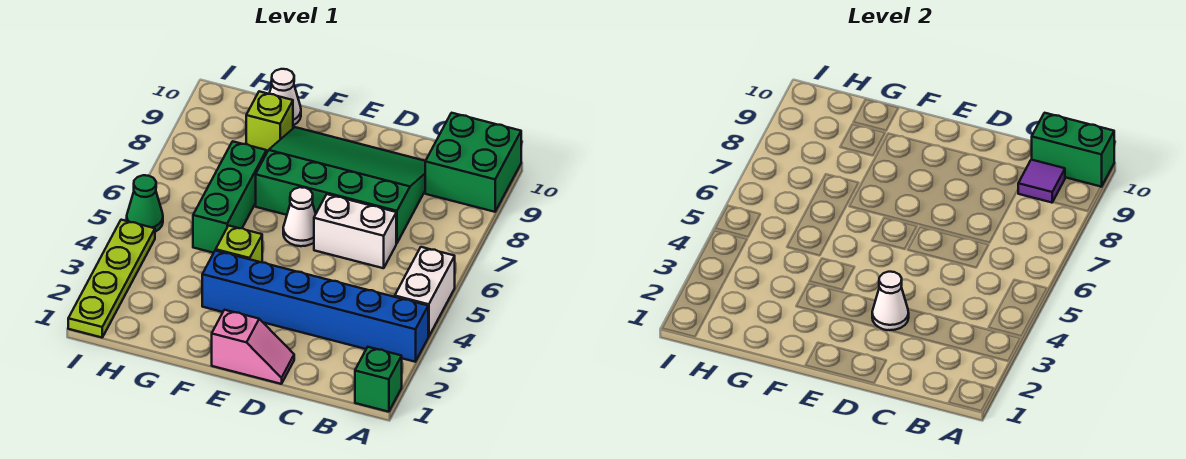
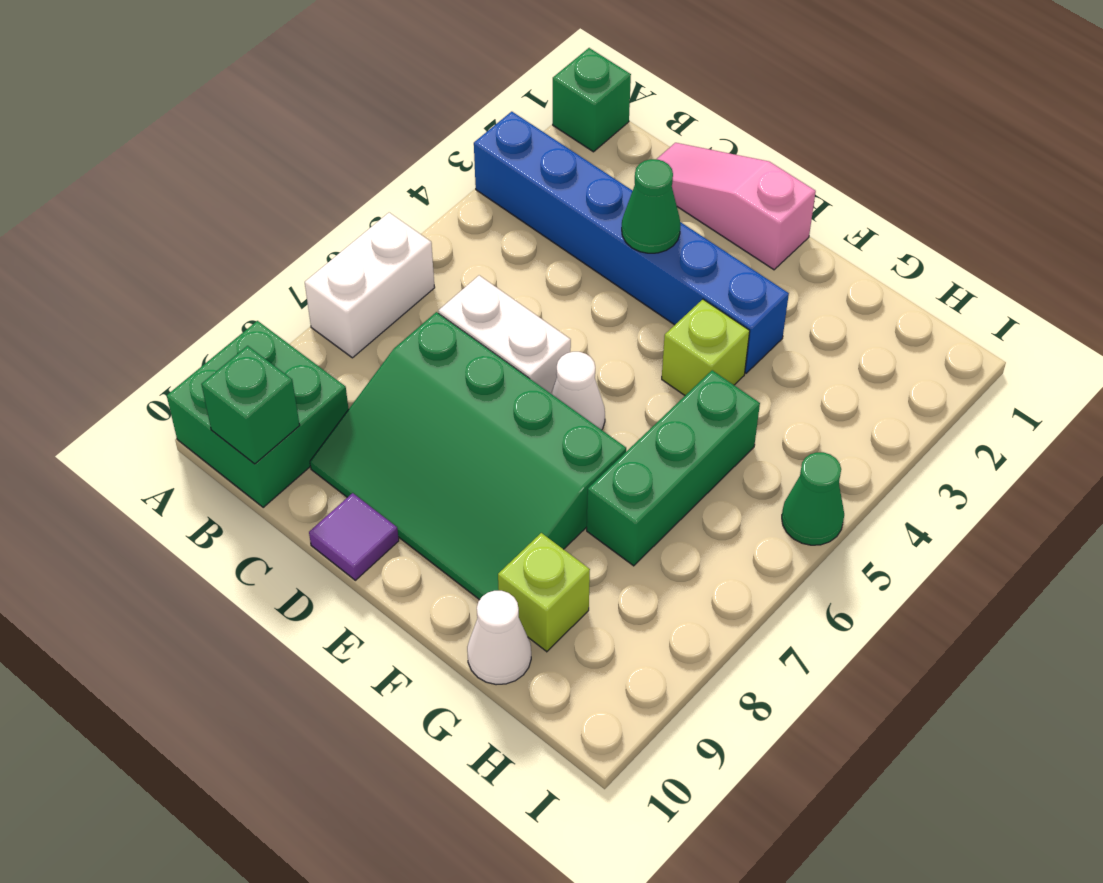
white 1x2 brick [395,247,455,337] -> white 1x2 brick moved to [305,213,435,358]
green 1x2 brick [1032,113,1114,187] -> green 1x1 brick [201,346,300,464]
purple 1x1 tile [1018,160,1065,203] -> purple 1x1 tile moved to [309,493,399,580]
pink 1x2 slope [212,310,294,384] -> pink 1x3 slope [657,143,816,270]
white 1x1 cone [872,272,909,330] -> green 1x1 cone [622,159,680,253]
lime 1x4 plate [68,220,155,337] -> none

